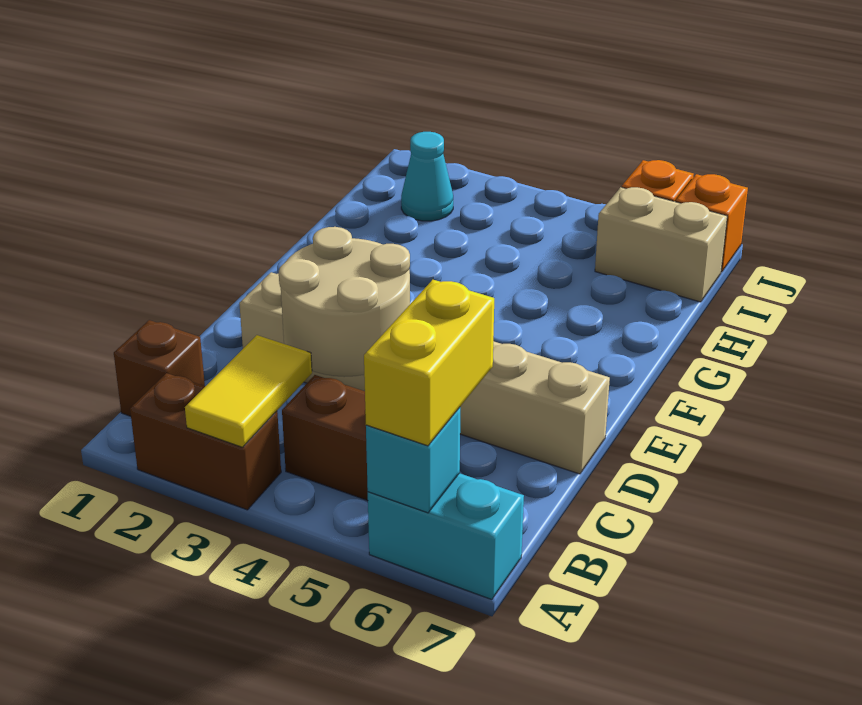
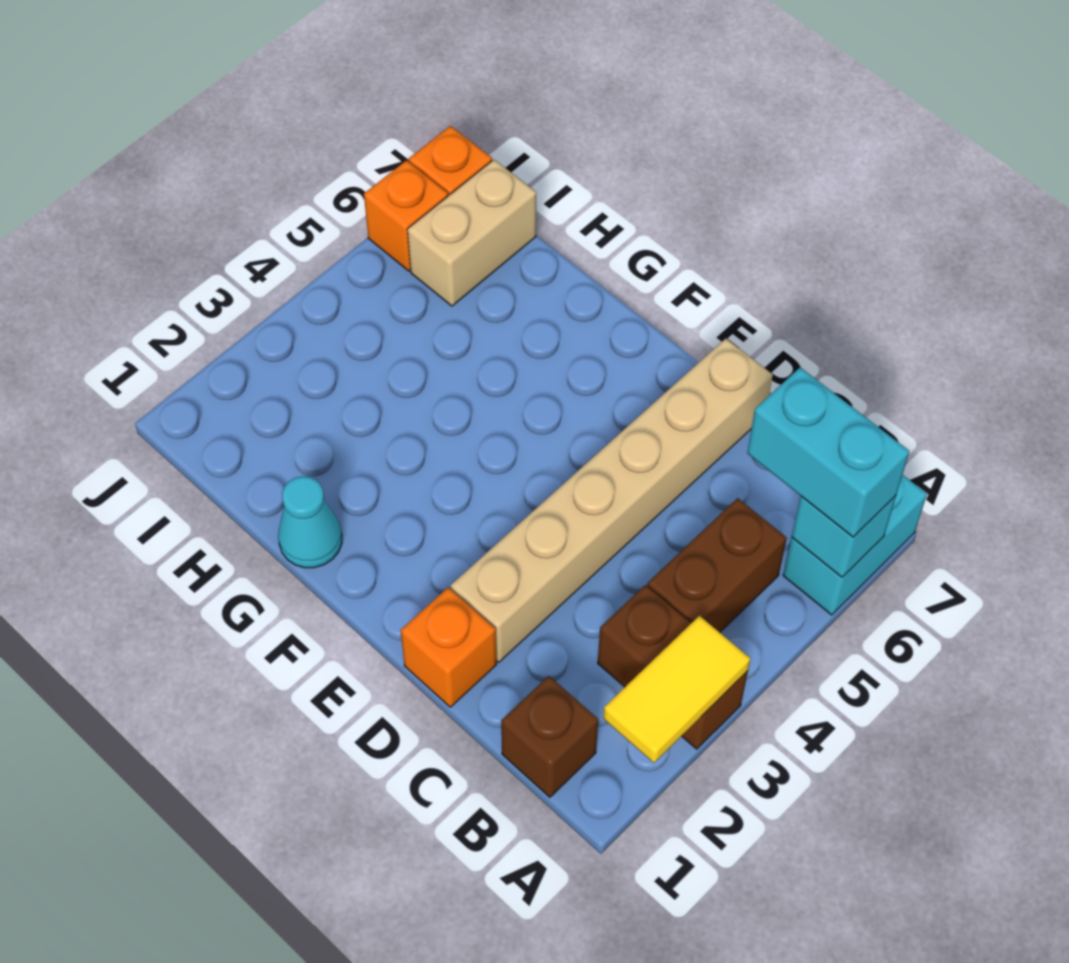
brown 1x2 brick [130,373,281,510] -> brown 1x2 brick turned to [598,585,748,749]
yellow 1x2 tile [185,335,312,447] -> yellow 1x2 tile turned to [603,616,750,763]
yellow 1x2 brick [364,280,494,446] -> cyan 1x2 brick [747,367,909,537]
tan 2x2 round brick [279,227,410,377] -> none
none -> orange 1x1 brick [401,587,496,707]
cyan 1x1 cone [401,132,453,221] -> cyan 1x1 cone moved to [278,476,342,568]

